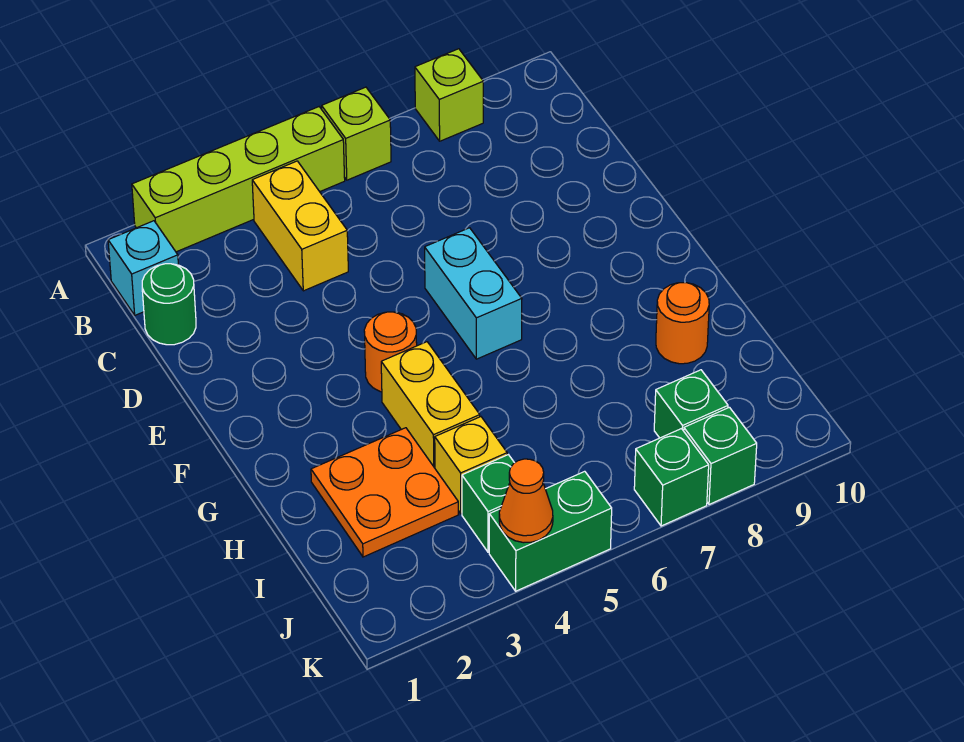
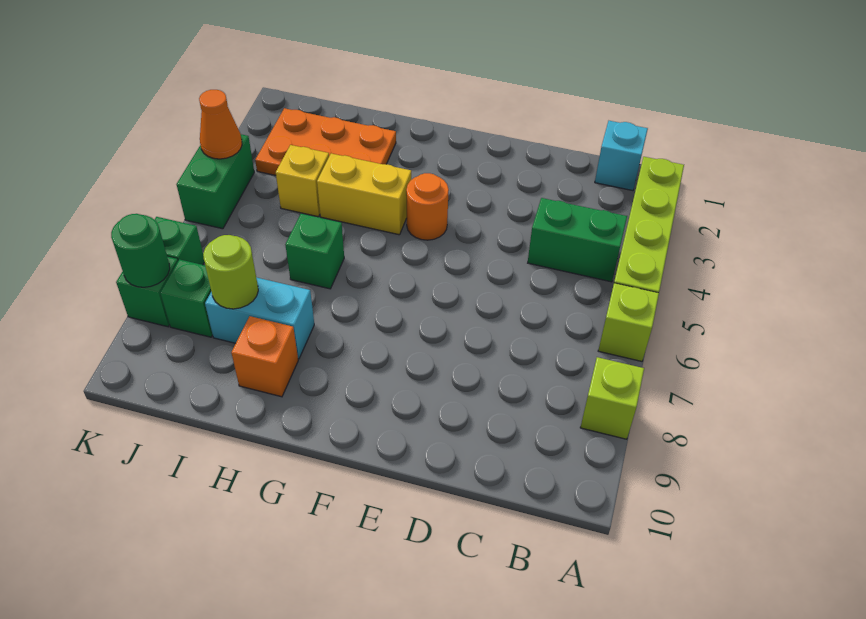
yellow 1x2 brick [252,161,348,291] -> green 1x2 brick [528,198,627,282]
green 1x1 round brick [142,264,196,345] -> green 1x1 round brick moved to [111,214,170,287]
cyan 1x2 brick [425,228,522,359] -> cyan 1x2 brick moved to [205,277,314,359]
orange 2x2 plate [311,428,459,557] -> orange 2x3 plate [255,108,396,175]
orange 1x1 round brick [656,283,709,364] -> orange 1x1 brick [231,316,298,397]
none -> lime 1x1 round brick [203,235,258,309]
green 1x1 brick [462,455,514,552] -> green 1x1 brick moved to [285,214,344,289]

